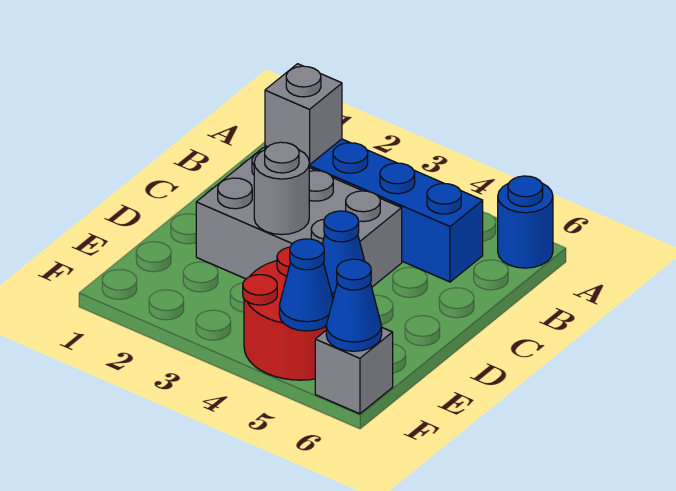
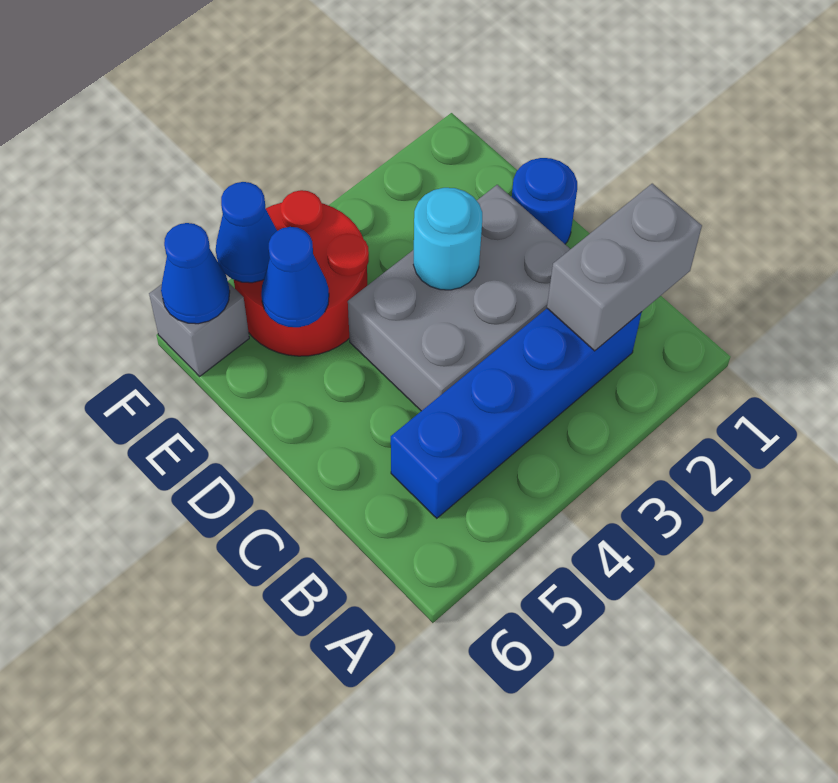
blue 1x1 round brick [498,176,553,268] -> blue 1x1 round brick moved to [511,158,577,244]
grey 1x1 brick [265,64,342,165] -> grey 1x2 brick [547,184,702,351]
grey 1x1 round brick [254,142,309,235] -> cyan 1x1 round brick [413,188,482,290]

